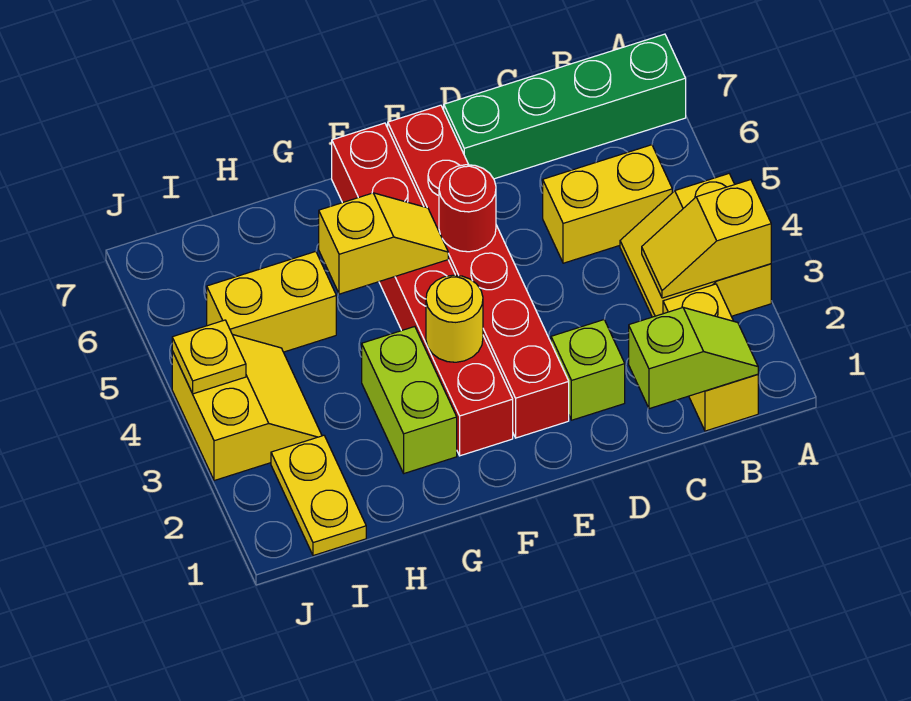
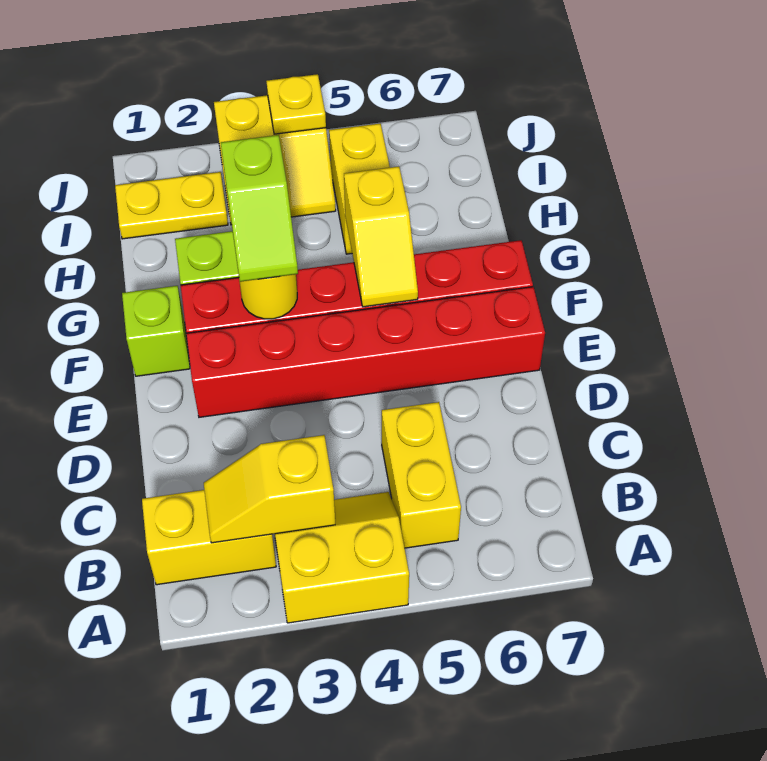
yellow 1x2 slope [642,180,771,298] -> yellow 1x2 slope turned to [204,435,335,543]
green 1x4 brick [444,34,686,179] -> none
lime 1x2 slope [629,308,758,409] -> lime 1x2 slope moved to [221,135,298,282]
lime 1x1 brick [551,320,625,420] -> lime 1x1 brick moved to [122,286,190,376]
red 1x1 round brick [439,165,496,252] -> none

